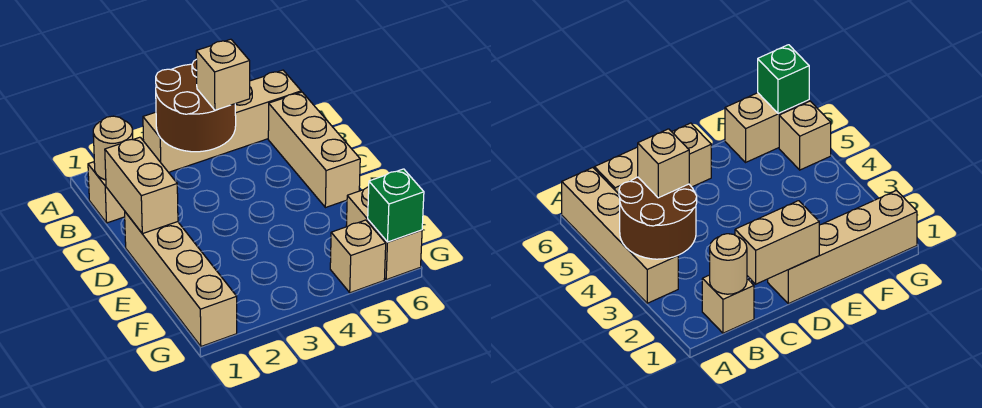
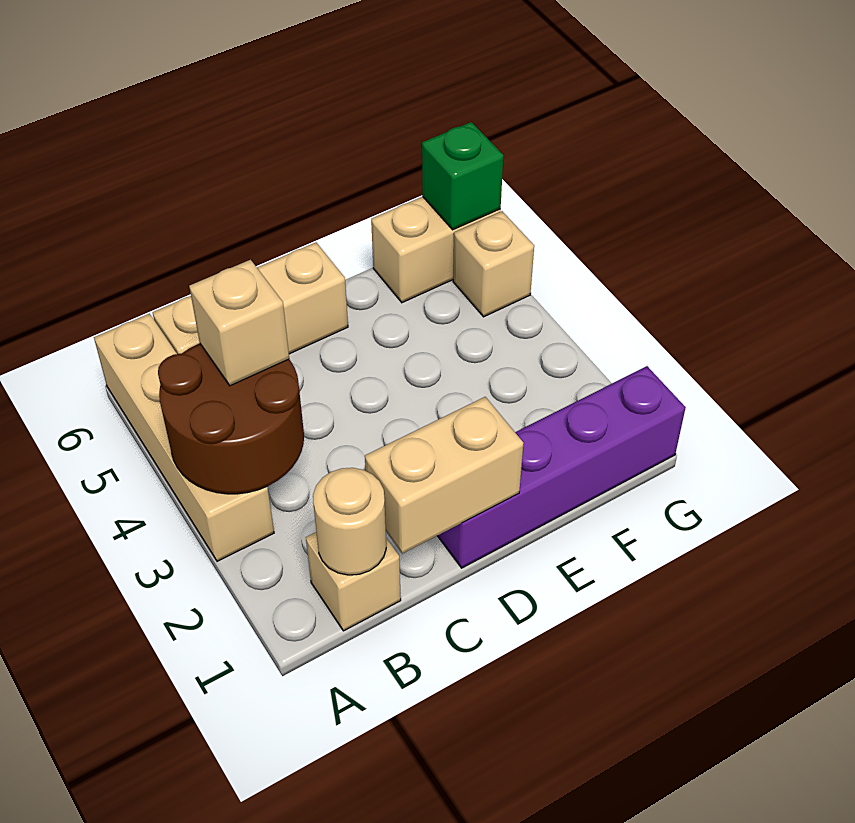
tan 1x4 brick [125,212,237,346] -> purple 1x4 brick [438,366,686,568]

